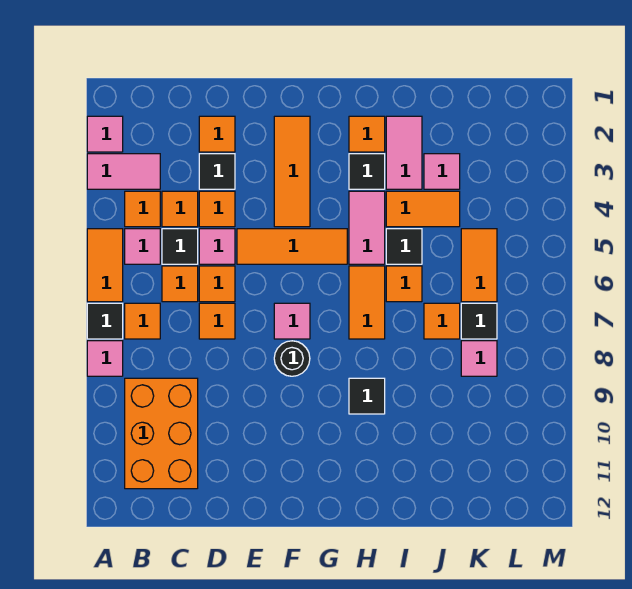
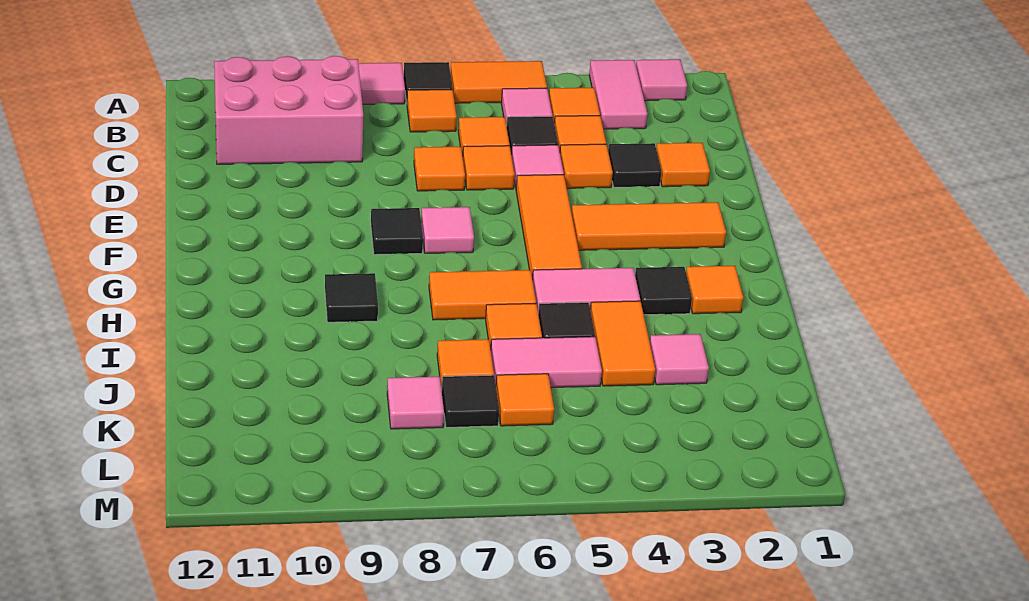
orange 2x3 brick [125,378,198,489] -> pink 2x3 brick [214,56,364,164]
black 1x1 round brick [274,341,310,376] -> black 1x1 tile [371,208,423,255]
pink 1x2 tile [386,116,422,189] -> pink 1x2 tile moved to [491,337,602,388]
orange 1x2 tile [461,229,497,302] -> orange 1x1 tile [496,374,554,426]

